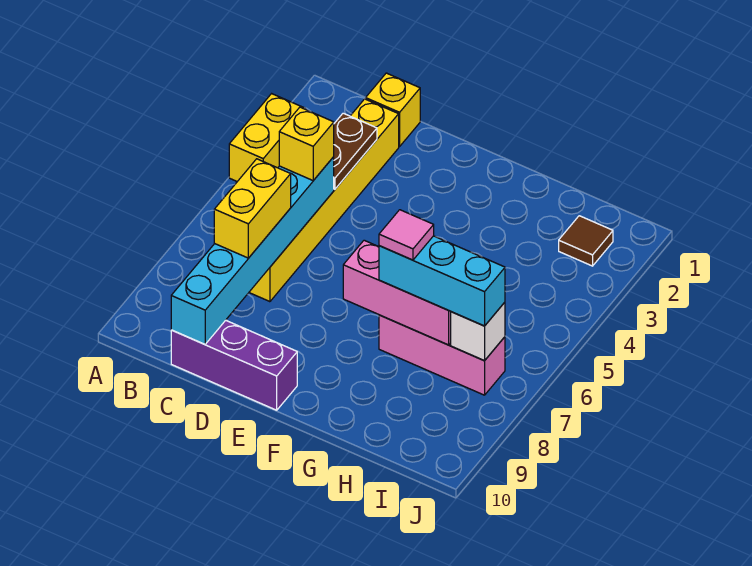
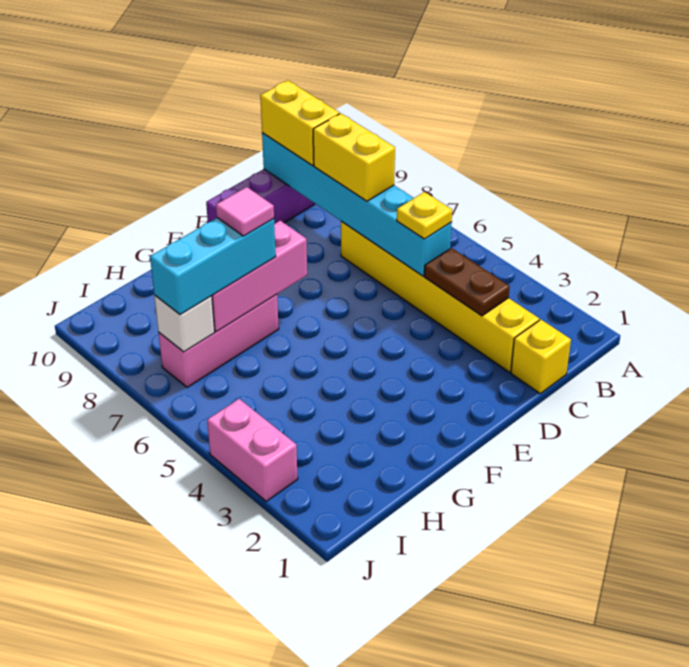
yellow 1x2 brick [229,94,305,182] -> yellow 1x2 brick moved to [260,80,340,166]
yellow 1x1 brick [279,107,334,180] -> yellow 1x1 plate [397,192,452,239]
brown 1x1 tile [559,216,613,266] -> none
none -> pink 1x2 brick [207,399,298,501]

